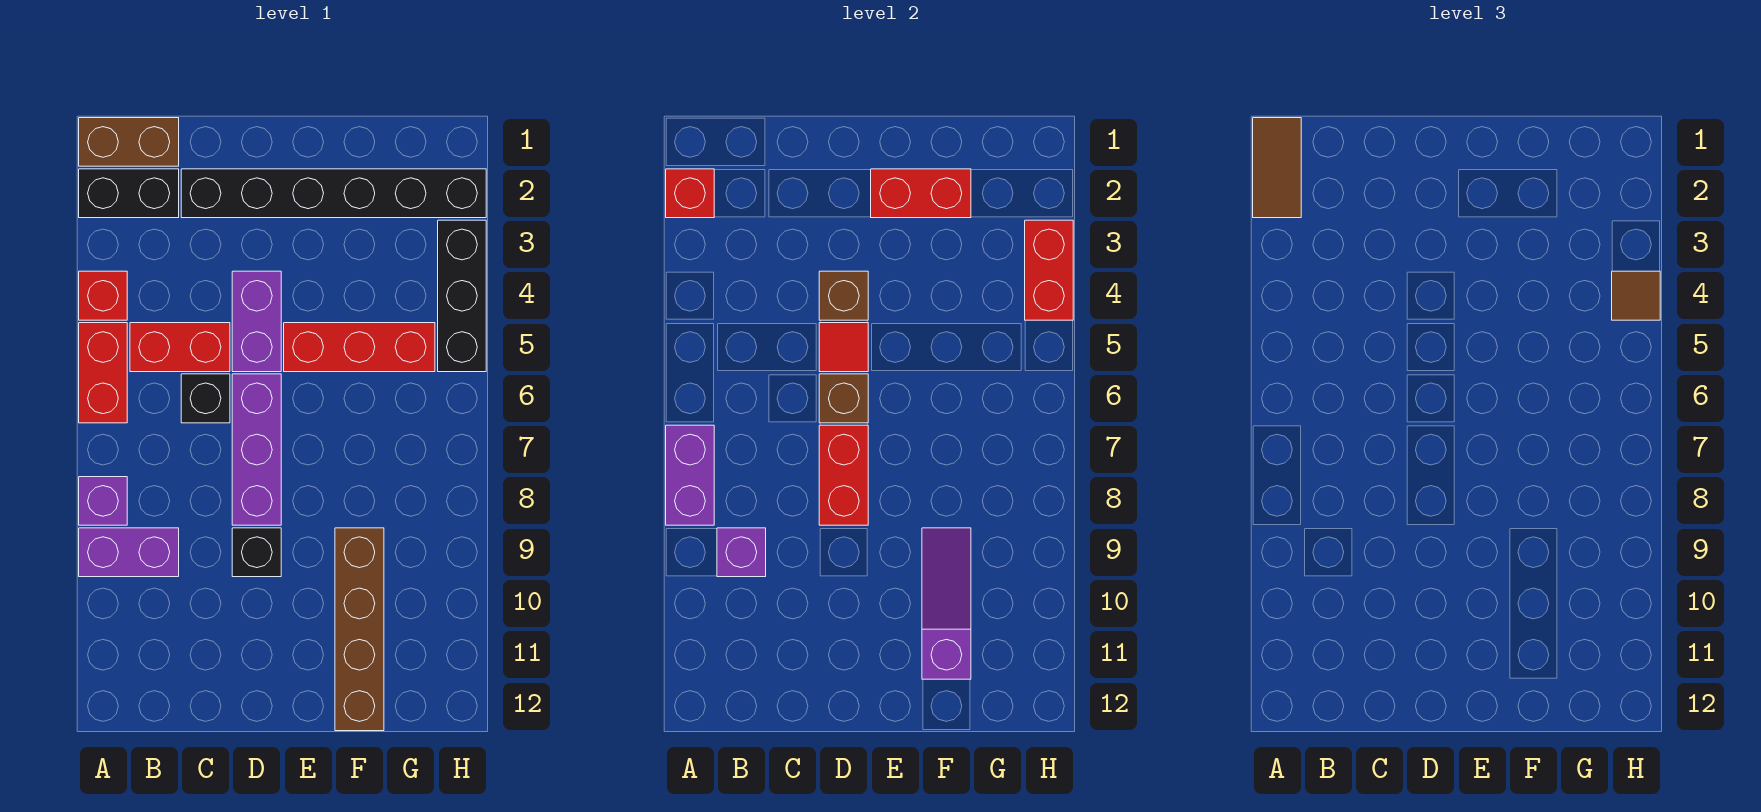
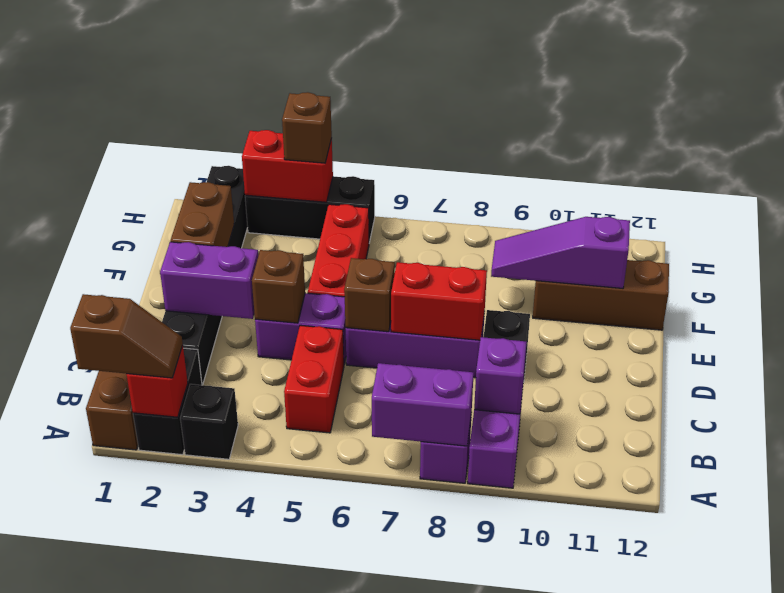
brown 1x2 tile [1253,118,1301,218] -> brown 1x2 slope [70,294,183,378]
red 1x1 brick [79,271,127,320] -> none
red 1x2 brick [79,323,127,423] -> none
black 1x1 brick [181,374,230,423] -> black 1x1 brick moved to [180,384,238,459]
none -> purple 1x2 brick [160,242,258,319]
red 1x1 tile [819,323,868,372] -> none
red 1x2 brick [871,169,971,218] -> brown 1x2 brick [171,182,234,247]
brown 1x4 brick [335,528,384,731] -> brown 1x3 brick [533,260,669,330]
brown 1x1 tile [1612,271,1660,320] -> brown 1x1 brick [282,92,332,163]

